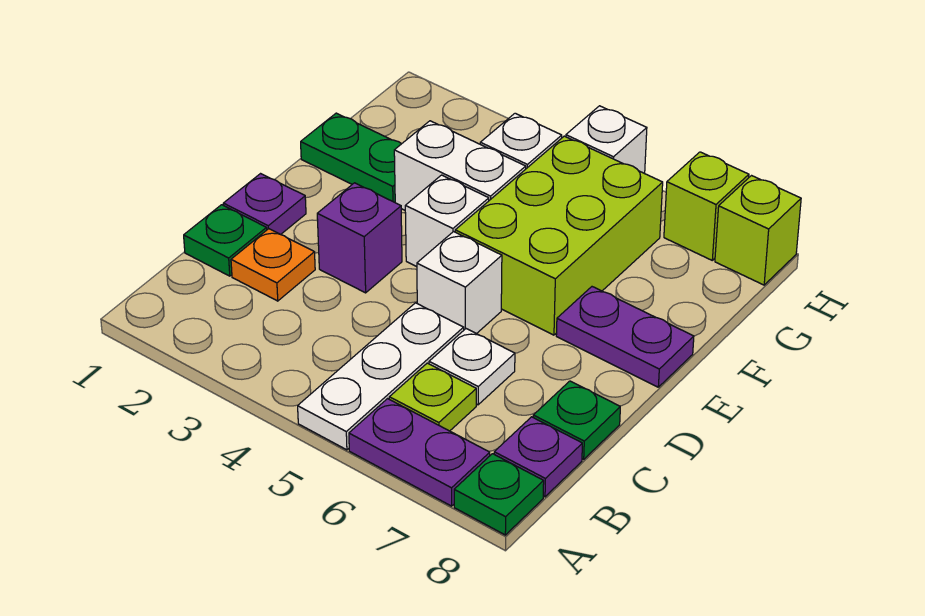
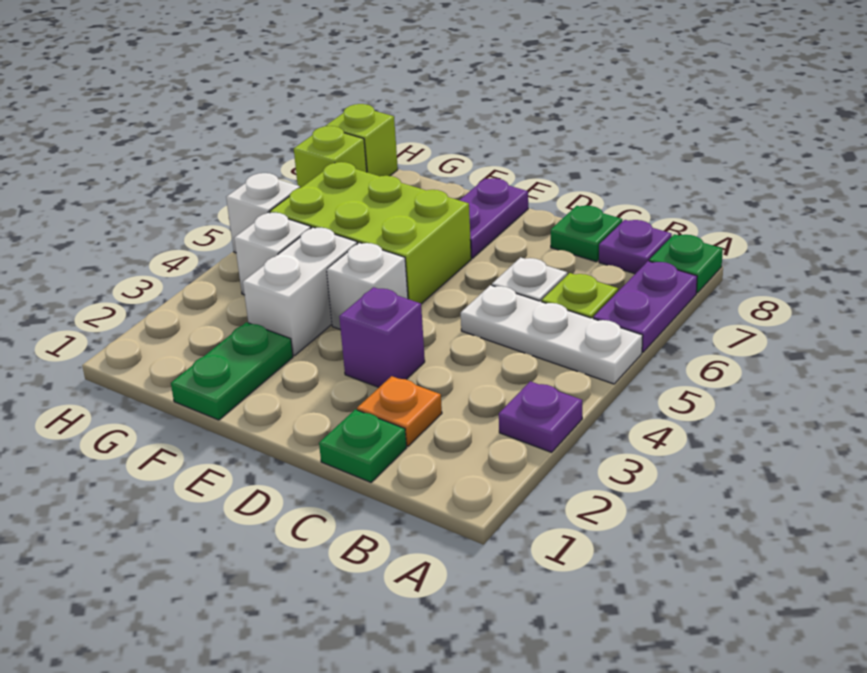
purple 1x1 plate [223,174,306,234] -> purple 1x1 plate moved to [499,381,582,452]
white 1x1 brick [417,232,502,334] -> none

